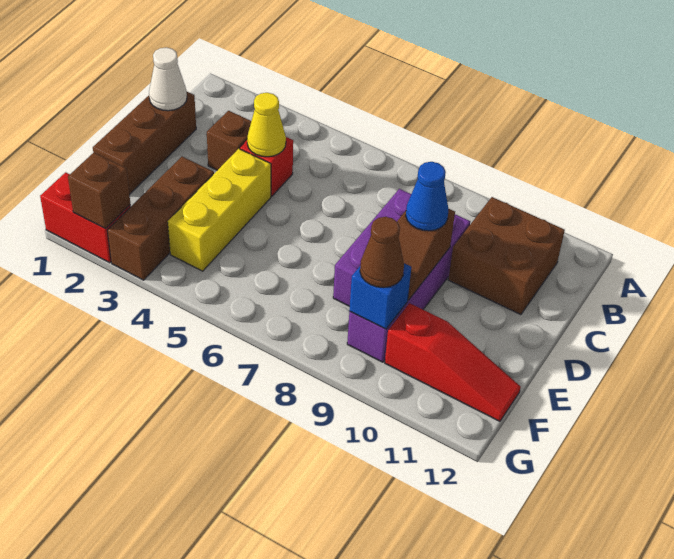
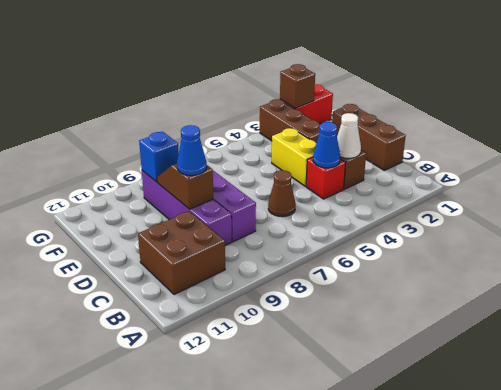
white 1x1 cone [149,47,187,111] -> white 1x1 cone moved to [337,113,361,158]
yellow 1x1 cone [247,93,286,157] -> blue 1x1 cone [313,122,340,168]
yellow 1x3 brick [168,149,271,271] -> yellow 1x2 brick [272,128,316,186]
brown 1x1 cone [360,217,404,288] -> brown 1x1 cone moved to [268,170,296,217]
red 1x3 slope [385,303,521,421] -> none

